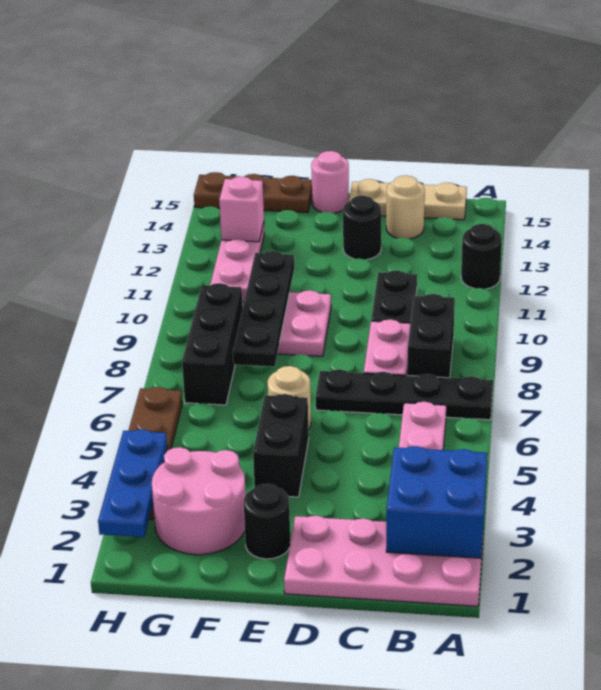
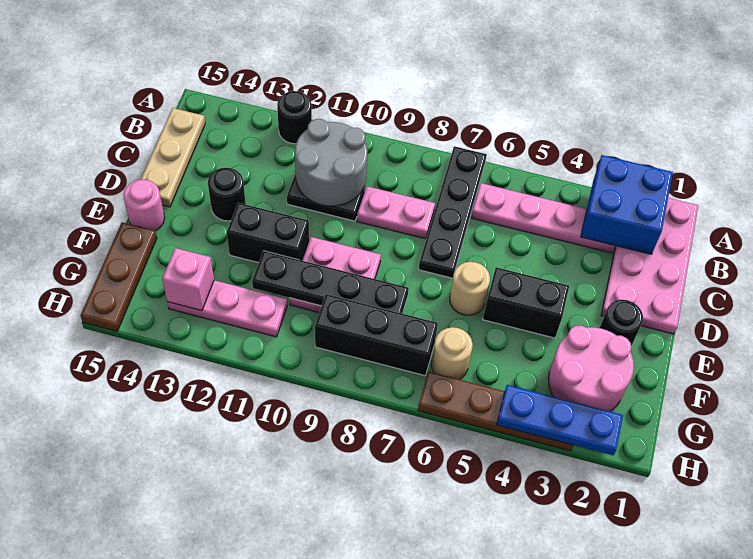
black 1x2 brick [407,294,455,378] -> black 1x2 brick moved to [227,203,309,263]
none -> grey 2x2 round brick [295,119,368,206]
tan 1x1 round brick [386,176,425,239] -> tan 1x1 round brick moved to [431,327,473,379]

